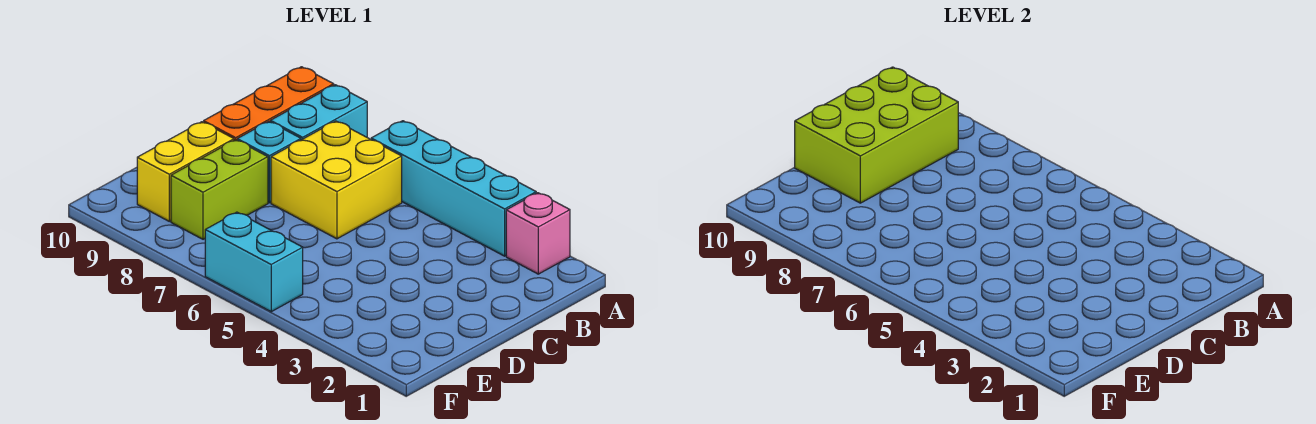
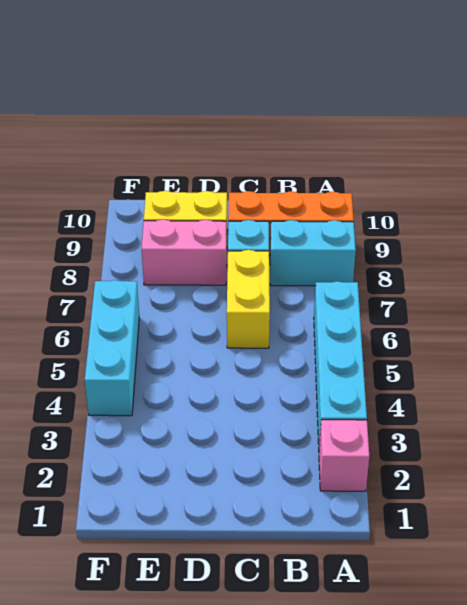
yellow 2x2 brick [271,121,402,239] -> yellow 1x2 brick [227,250,270,348]
lime 2x3 brick [795,67,958,203] -> none
lime 1x2 brick [171,140,268,239] -> pink 1x2 brick [142,219,227,285]
cyan 1x2 brick [205,212,303,312] -> cyan 1x3 brick [85,280,139,416]

